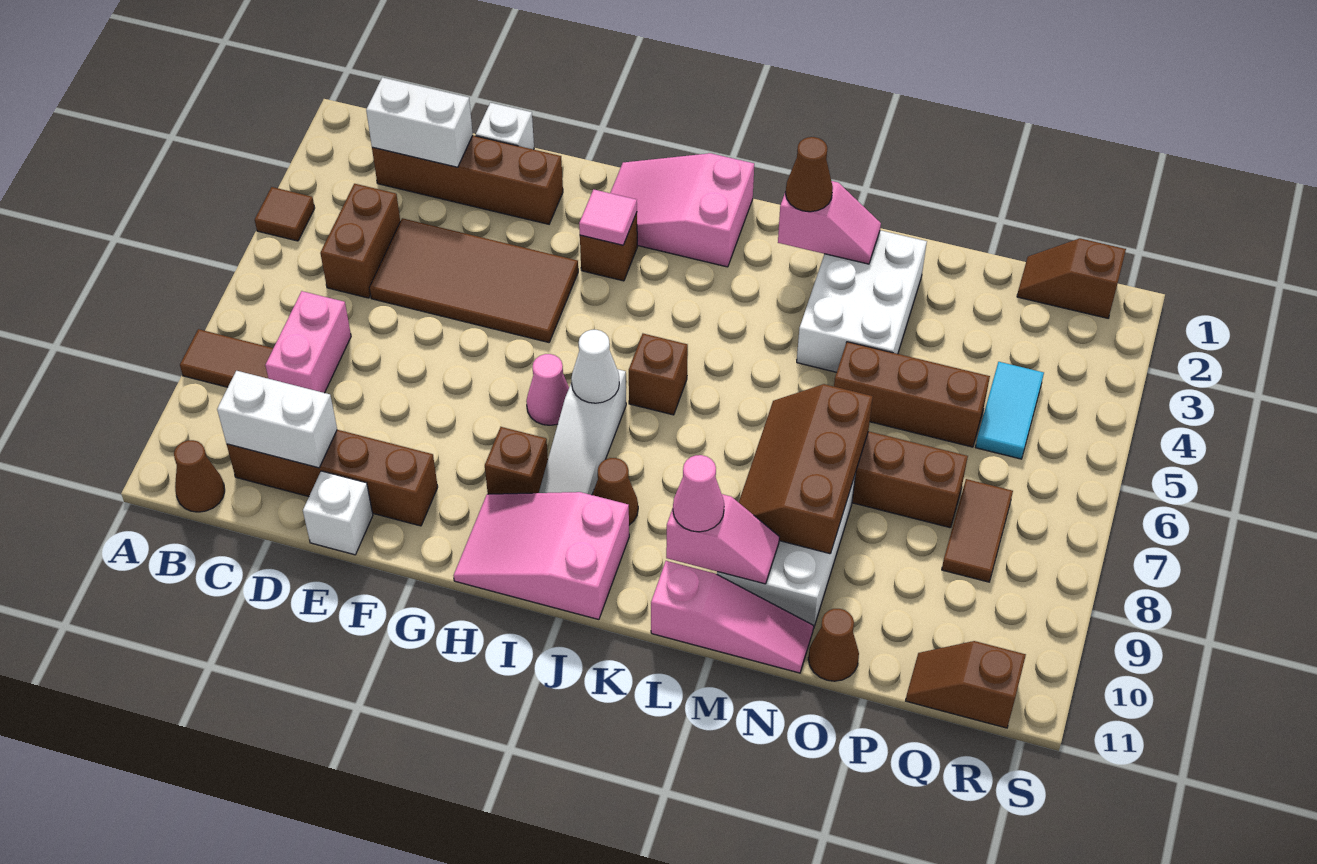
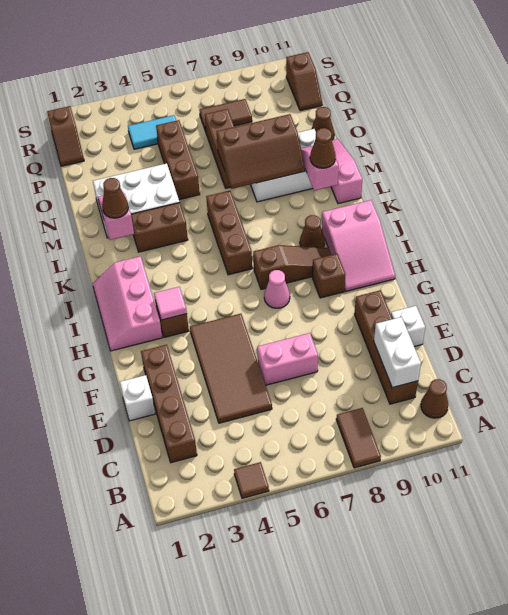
white 1x2 brick [366,77,473,167] -> none
brown 1x2 brick [320,184,400,298] -> brown 1x2 brick moved to [131,203,188,252]
pink 1x2 brick [265,291,351,393] -> pink 1x2 brick moved to [257,333,318,385]
pink 2x3 slope [610,153,754,267] -> pink 2x3 slope turned to [93,256,162,351]
white 1x3 slope [539,369,626,495] -> brown 1x3 slope [253,245,331,289]
white 1x1 cone [571,330,619,403] -> none
brown 1x1 brick [629,334,688,415] -> brown 1x3 brick [206,191,252,275]
pink 1x1 cone [673,455,724,532] -> brown 1x1 cone [310,128,336,168]

